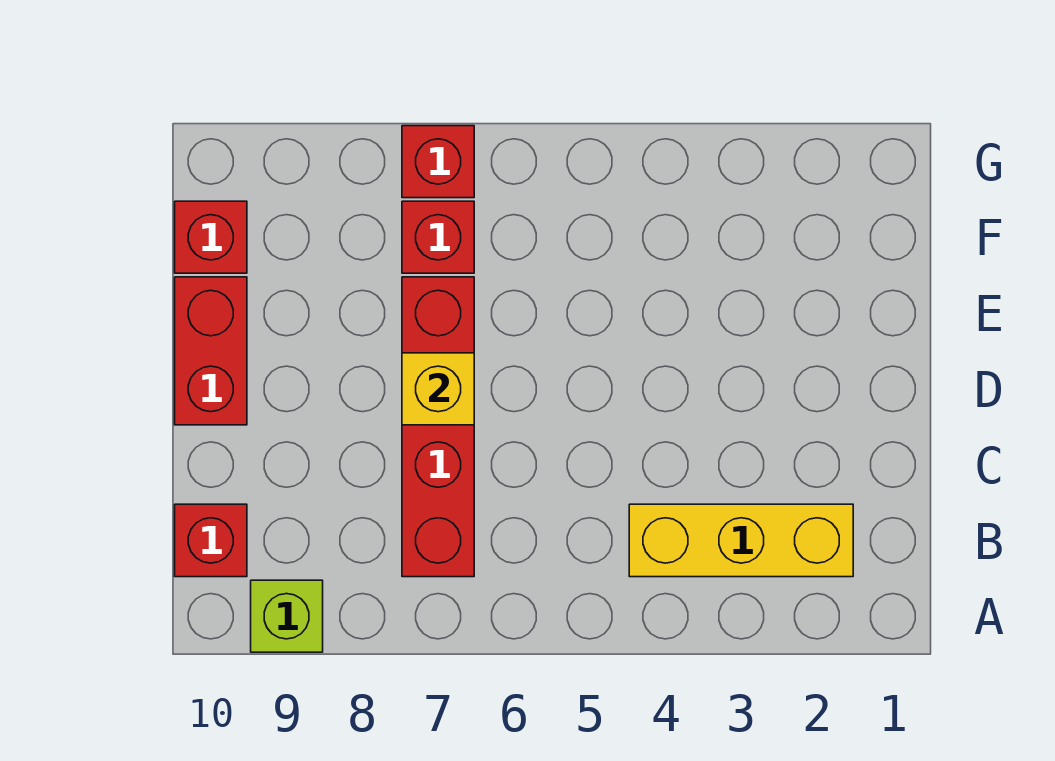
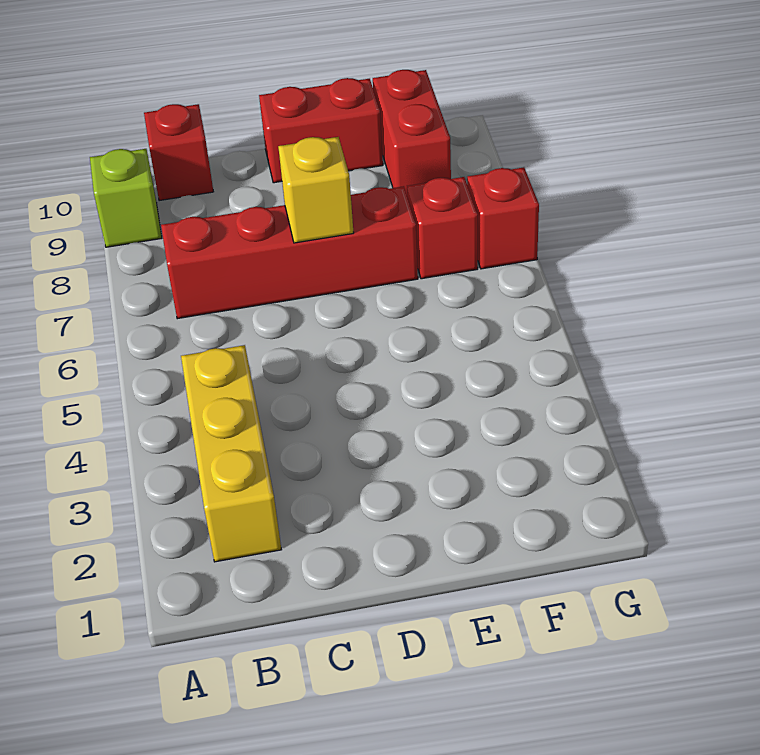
red 1x1 brick [175,201,247,273] -> red 1x2 brick [373,70,451,194]

